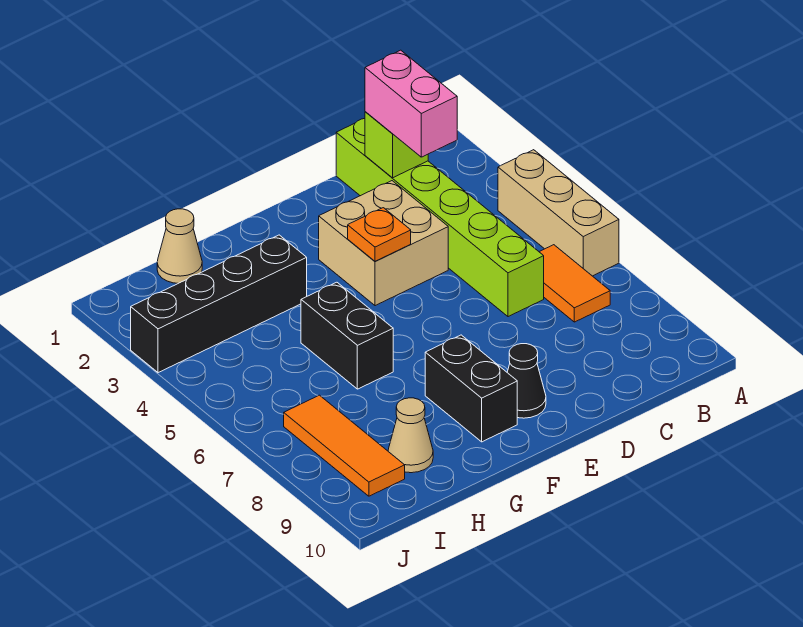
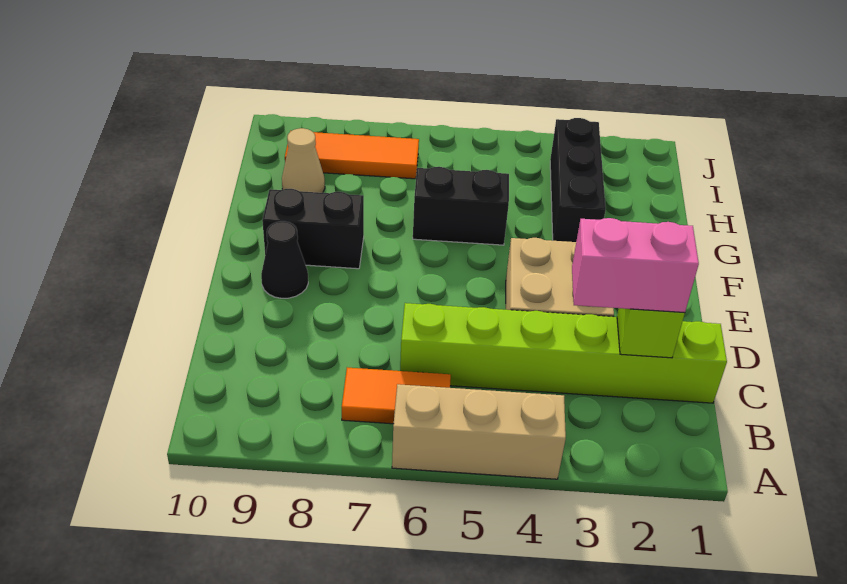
orange 1x1 plate [348,208,411,261] -> none
black 1x4 brick [131,235,307,373] -> black 1x3 brick [550,118,606,242]
tan 1x1 cone [157,209,202,283] -> none

